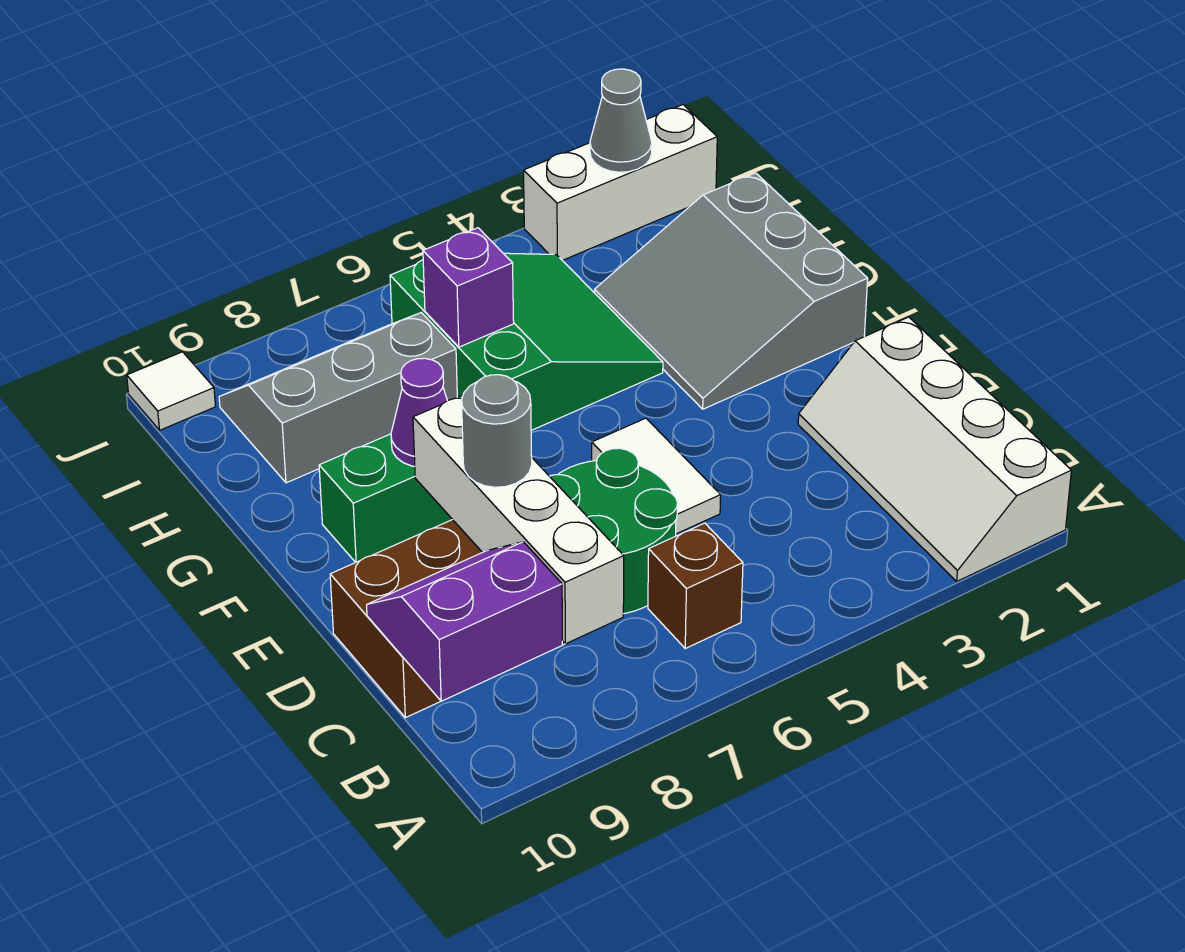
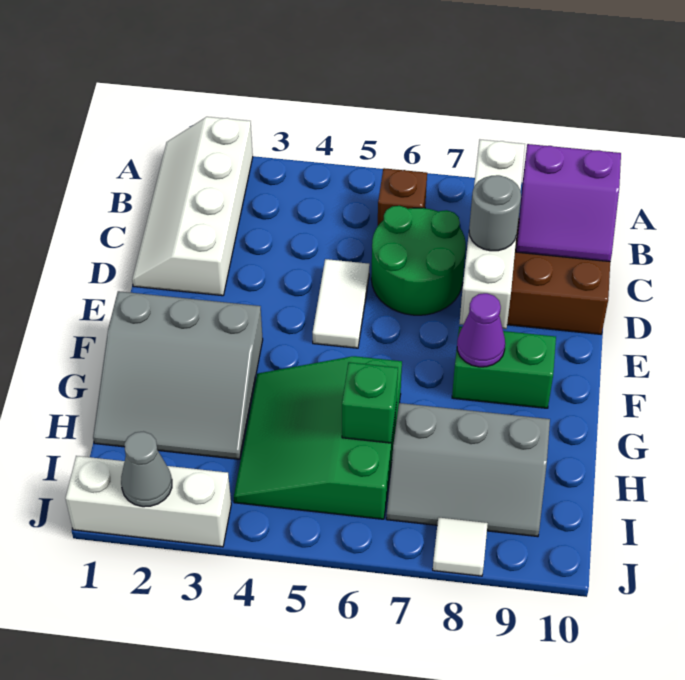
white 2x4 slope [798,317,1071,581] -> white 2x4 slope turned to [132,117,253,296]
grey 3x3 slope [595,173,868,409] -> grey 3x3 slope turned to [93,291,263,459]
purple 1x1 brick [423,228,514,347] -> green 1x1 brick [342,362,398,443]
white 1x1 tile [127,352,216,430] -> white 1x1 tile moved to [433,518,488,576]

